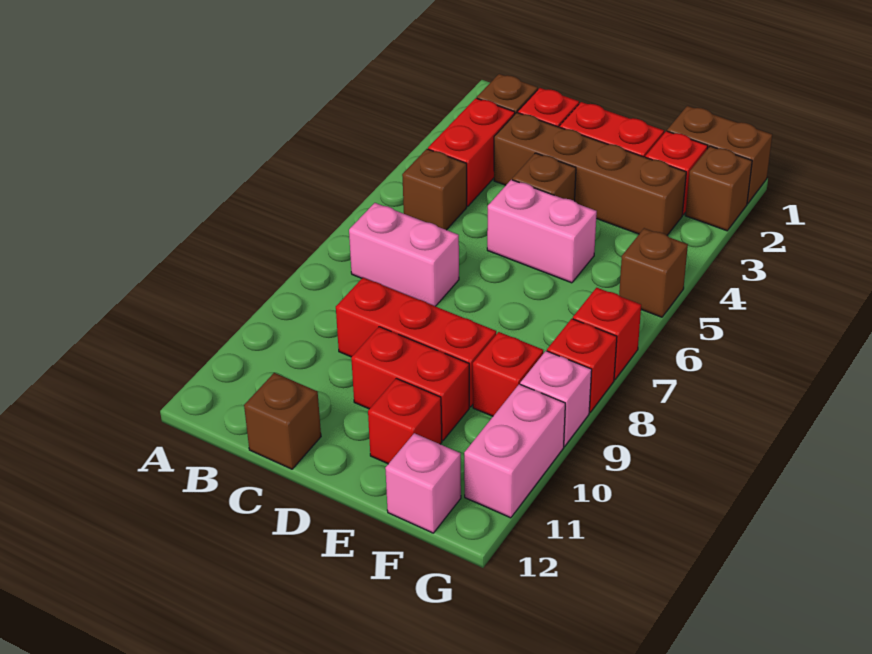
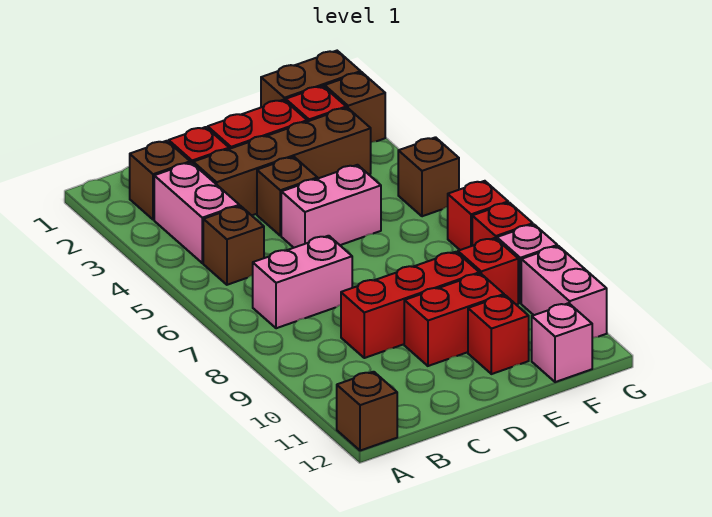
red 1x2 brick [428,98,515,206] -> pink 1x2 brick [154,162,239,263]
brown 1x1 brick [244,373,321,469] -> brown 1x1 brick moved to [337,372,397,451]

